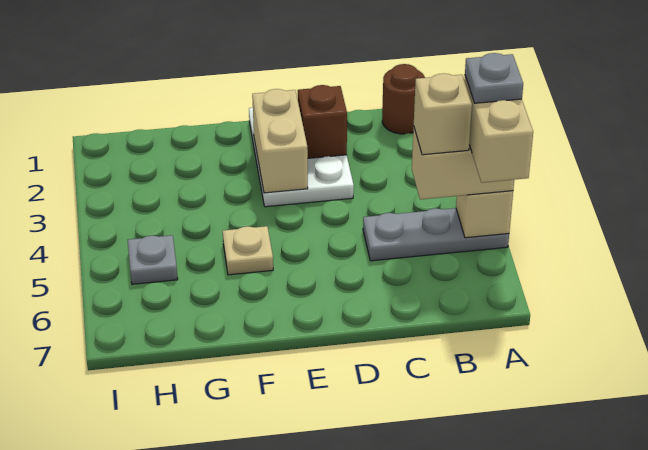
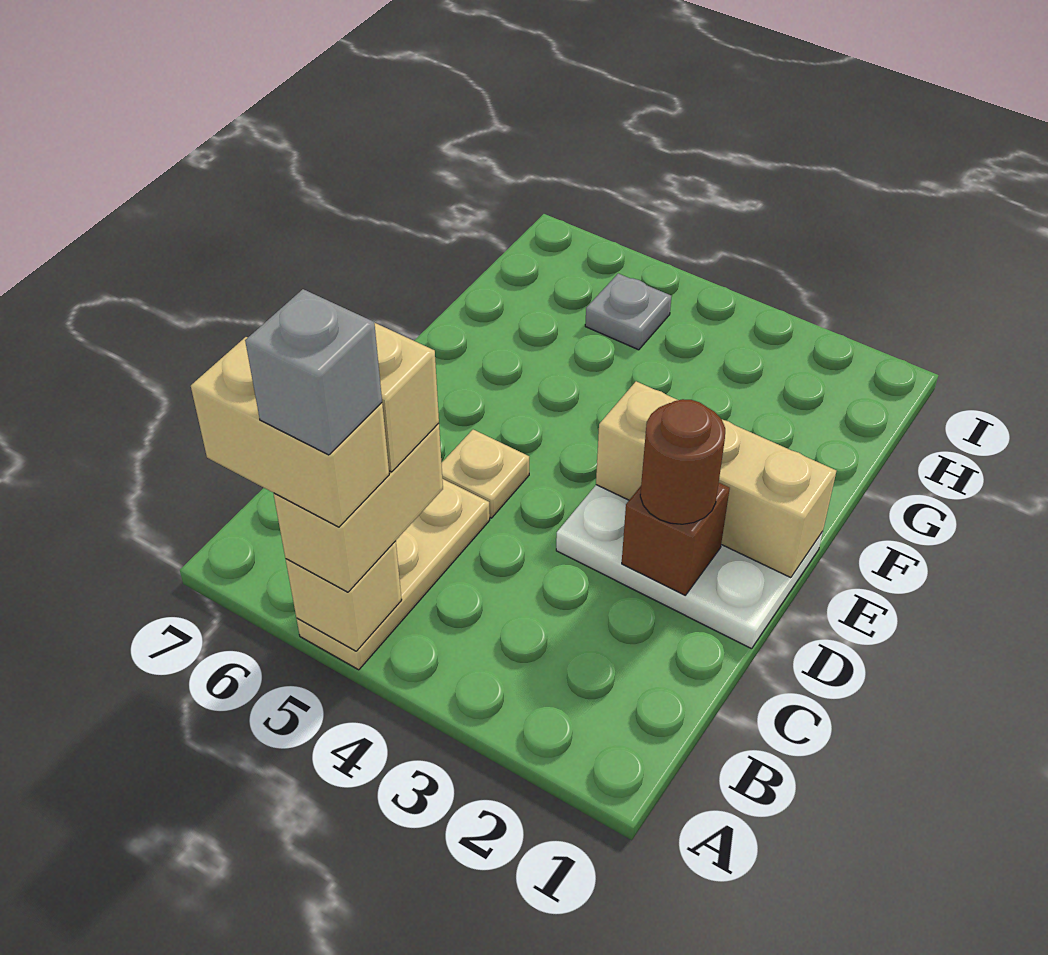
grey 1x3 plate [363,208,509,261] -> tan 1x3 plate [297,479,490,670]
grey 1x1 plate [465,53,523,103] -> grey 1x1 brick [245,289,382,455]
brown 1x1 round brick [382,64,425,134] -> brown 1x1 round brick moved to [640,399,725,524]
tan 1x2 brick [252,89,308,193] -> tan 1x3 brick [596,381,836,578]
tan 1x1 plate [223,226,273,275] -> tan 1x1 plate moved to [441,430,529,518]

